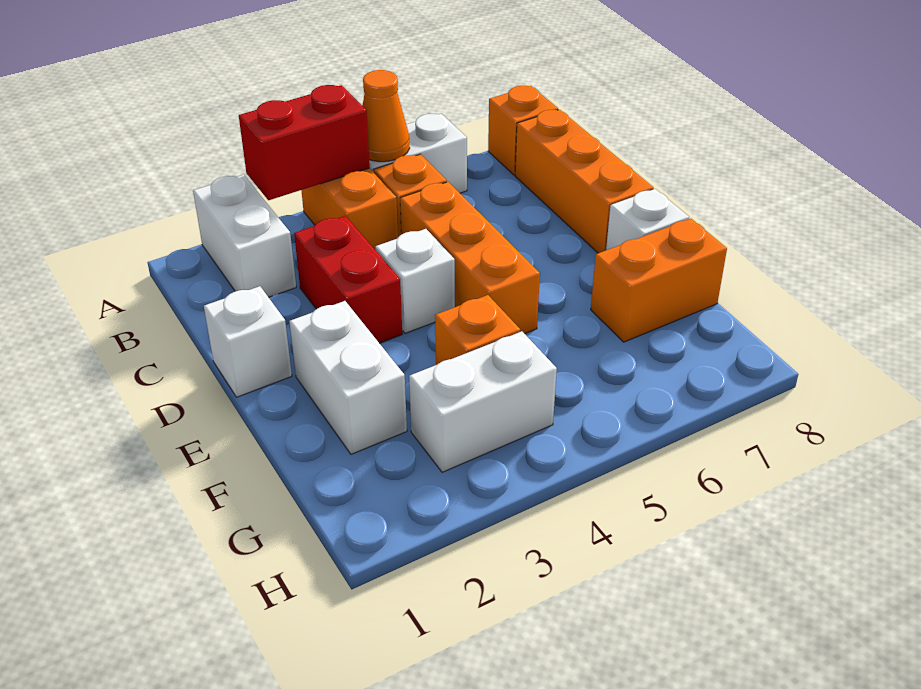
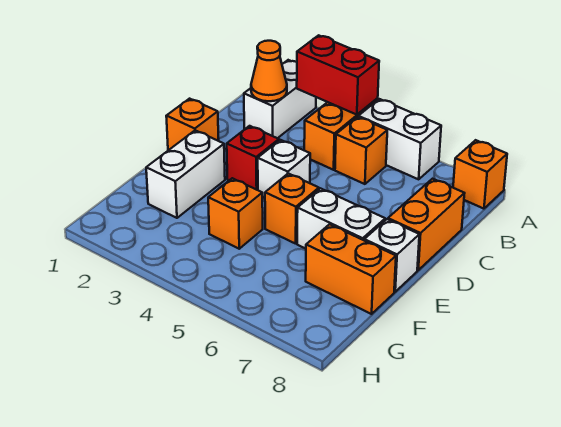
orange 1x1 cone [362,70,410,162] -> orange 1x1 cone moved to [251,41,287,101]
orange 1x3 brick [515,110,654,253] -> orange 1x2 brick [388,179,465,270]
red 1x2 brick [294,216,402,343] -> red 1x1 brick [227,126,279,190]
orange 1x3 brick [400,182,540,334] -> orange 1x1 brick [265,173,319,244]
white 1x1 brick [204,286,292,397] -> orange 1x1 brick [166,99,219,150]
white 1x2 brick [409,331,557,472] -> white 1x2 brick moved to [297,188,385,249]

